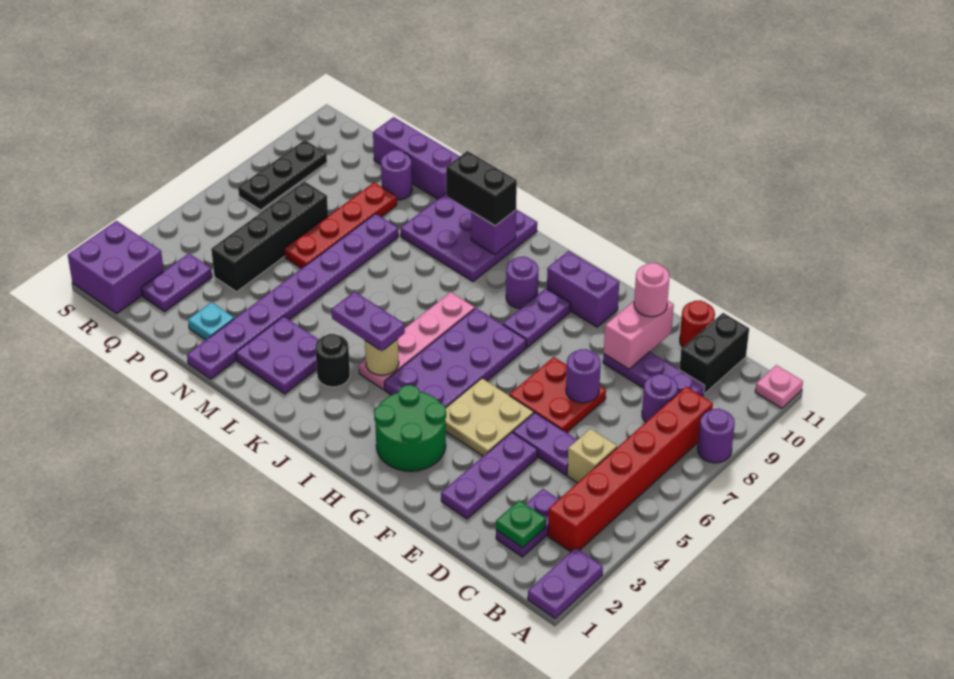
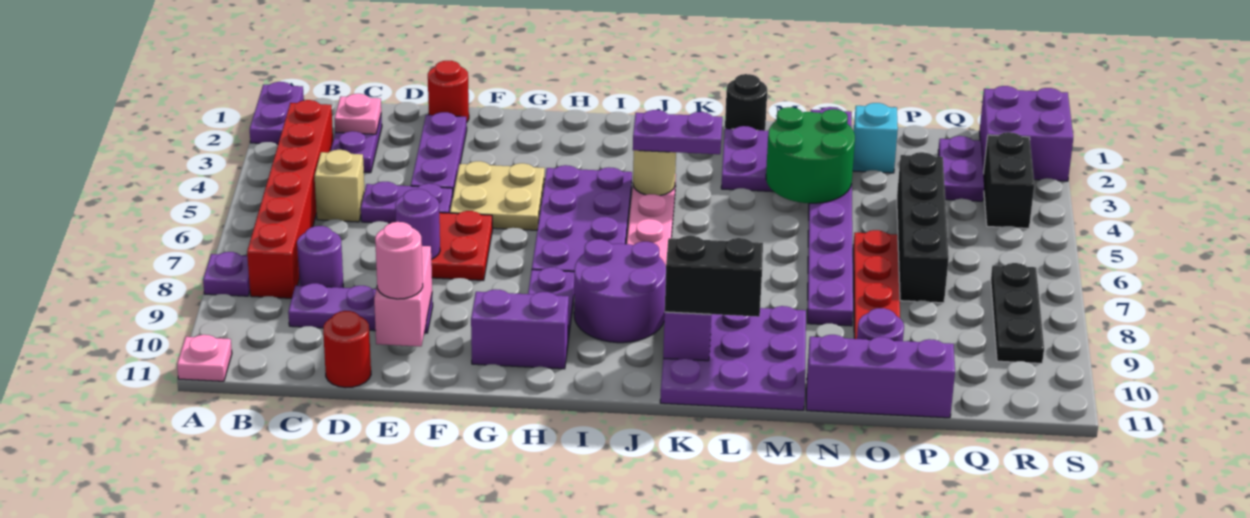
purple 1x1 round brick [698,409,735,463] -> purple 1x1 plate [203,252,250,296]
green 1x1 plate [496,500,546,548] -> pink 1x1 plate [335,94,381,134]
black 1x2 brick [679,313,749,394] -> black 1x2 brick moved to [983,132,1034,228]
none -> red 1x1 round brick [428,61,469,123]
green 2x2 round brick [374,385,446,471] -> green 2x2 round brick moved to [766,107,855,203]
purple 1x1 round brick [506,257,539,309] -> purple 2x2 round brick [574,239,666,343]
black 1x1 round brick [315,334,350,387] -> black 1x1 round brick moved to [725,74,767,131]
cyan 1x1 plate [188,302,234,340] -> cyan 1x1 brick [853,103,898,173]

